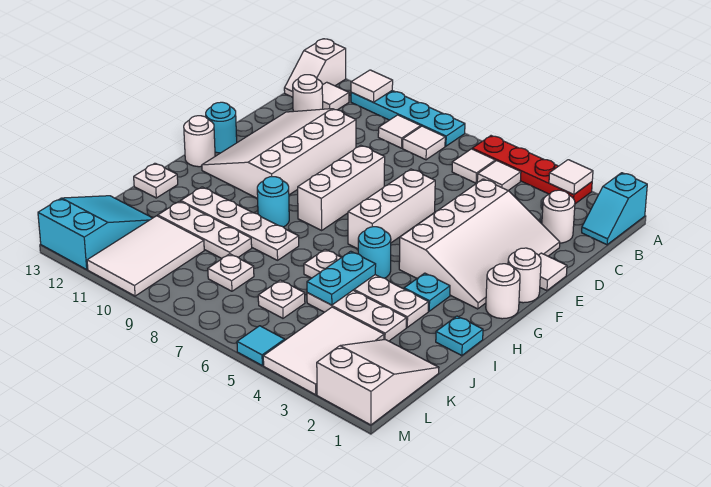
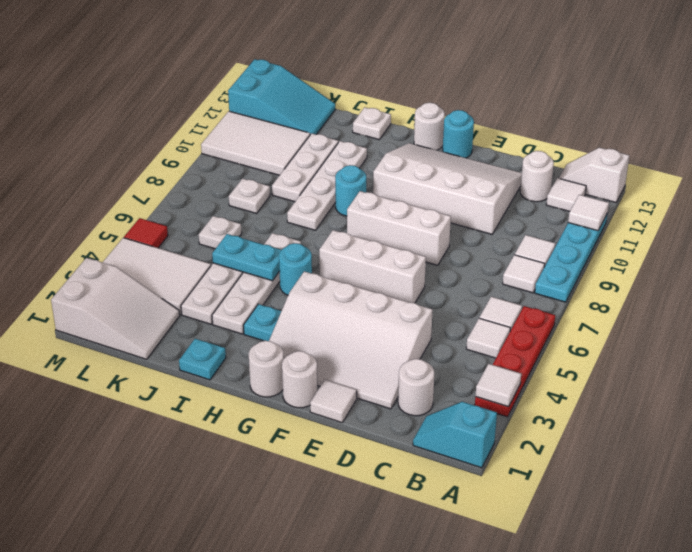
cyan 1x1 tile [237,326,285,365] -> red 1x1 tile [124,218,168,248]

